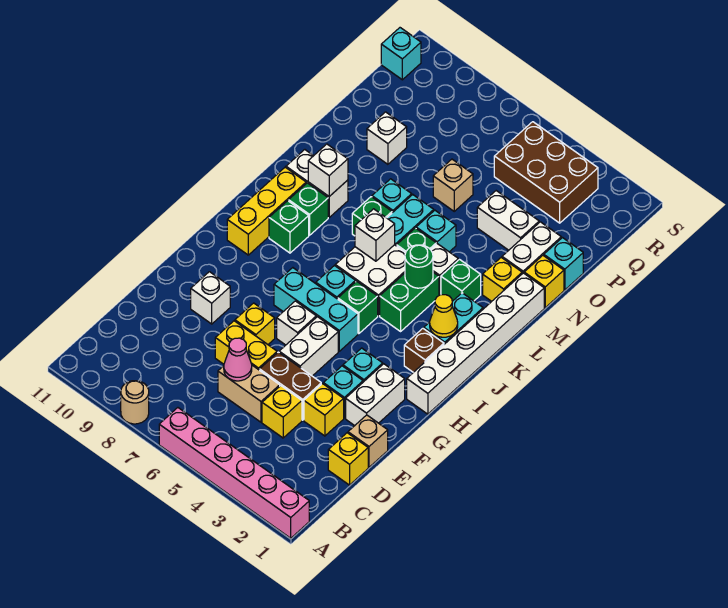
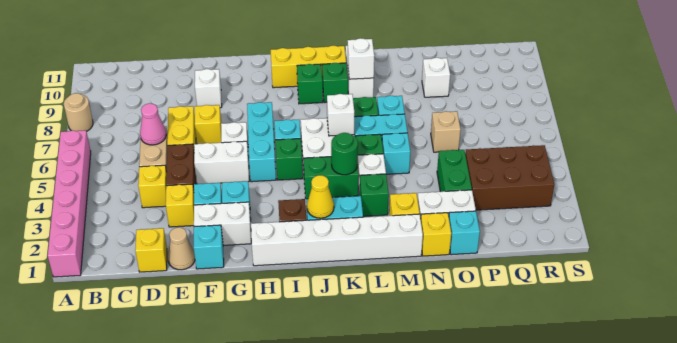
tan 1x1 brick [348,415,388,467] -> tan 1x1 cone [168,227,195,270]
white 1x2 brick [477,191,539,250] -> green 1x2 brick [437,150,472,192]
brown 2x3 brick [494,122,598,223] -> brown 2x3 brick turned to [465,145,554,210]
cyan 1x1 brick [381,28,421,80] -> cyan 1x1 brick moved to [194,225,224,269]

